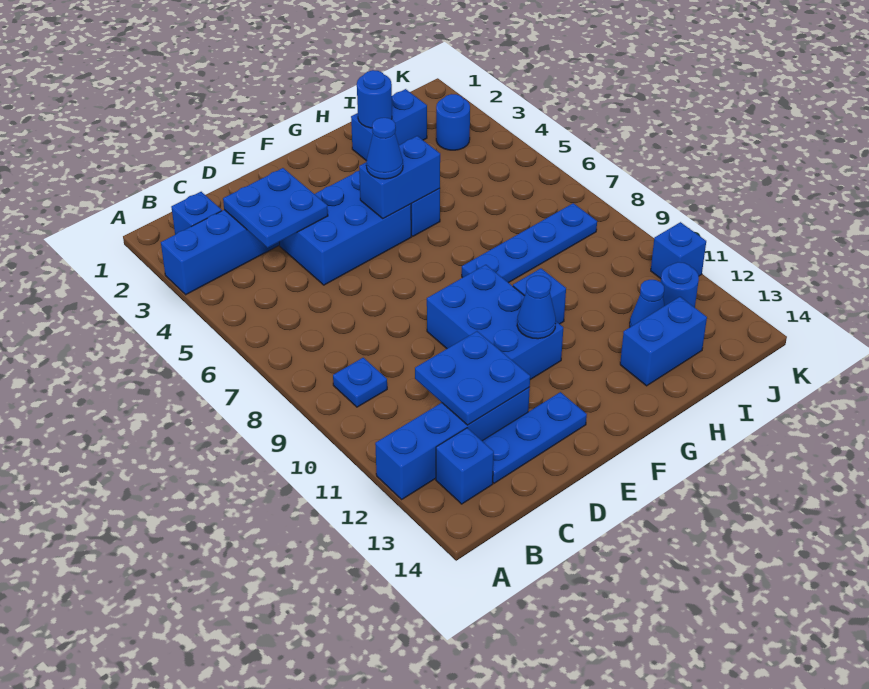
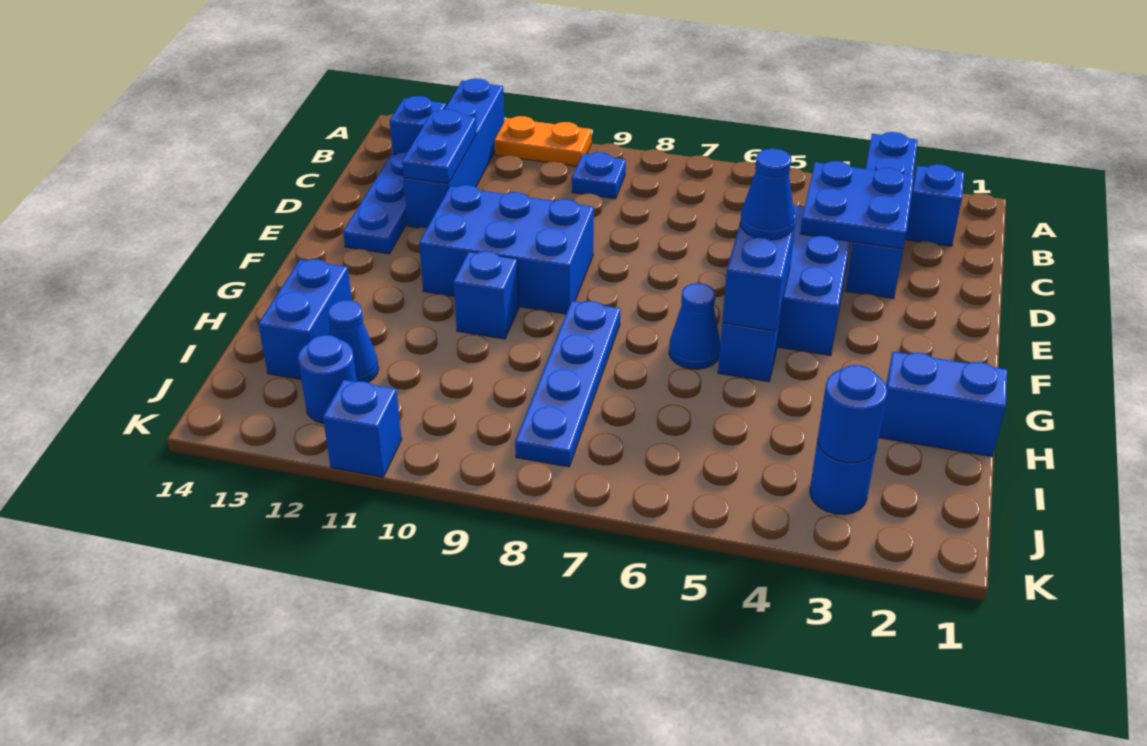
none -> orange 1x2 plate [494,116,591,166]
blue 2x2 plate [415,331,530,425] -> blue 1x2 plate [402,109,477,184]
blue 1x1 cone [517,276,556,339] -> blue 1x1 cone moved to [669,283,720,369]
blue 1x2 brick [351,89,427,161] -> blue 1x2 brick turned to [879,352,1007,457]
blue 1x1 round brick [357,70,392,128] -> blue 1x1 round brick moved to [818,365,887,463]

